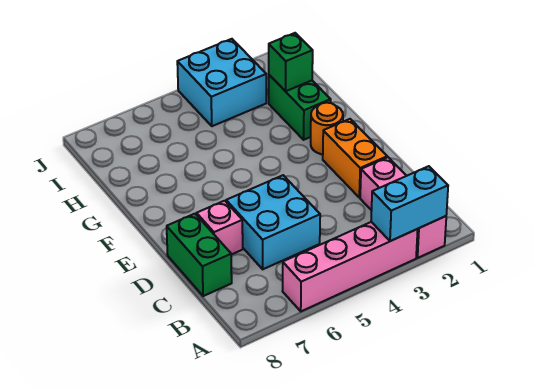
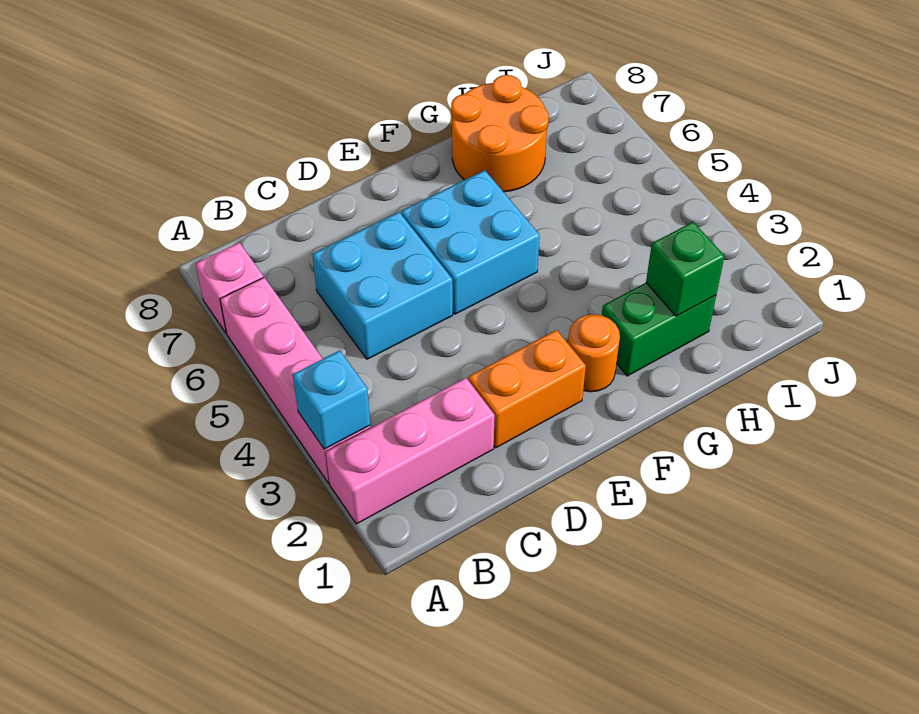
cyan 1x2 brick [371,166,448,241] -> cyan 1x1 brick [293,350,370,449]
green 1x2 brick [167,214,232,296] -> none
pink 1x1 brick [197,201,243,255] -> pink 1x1 brick moved to [196,243,263,333]
none -> orange 2x2 round brick [451,75,549,192]
cyan 2x2 brick [177,39,266,126] -> cyan 2x2 brick moved to [401,170,540,314]

